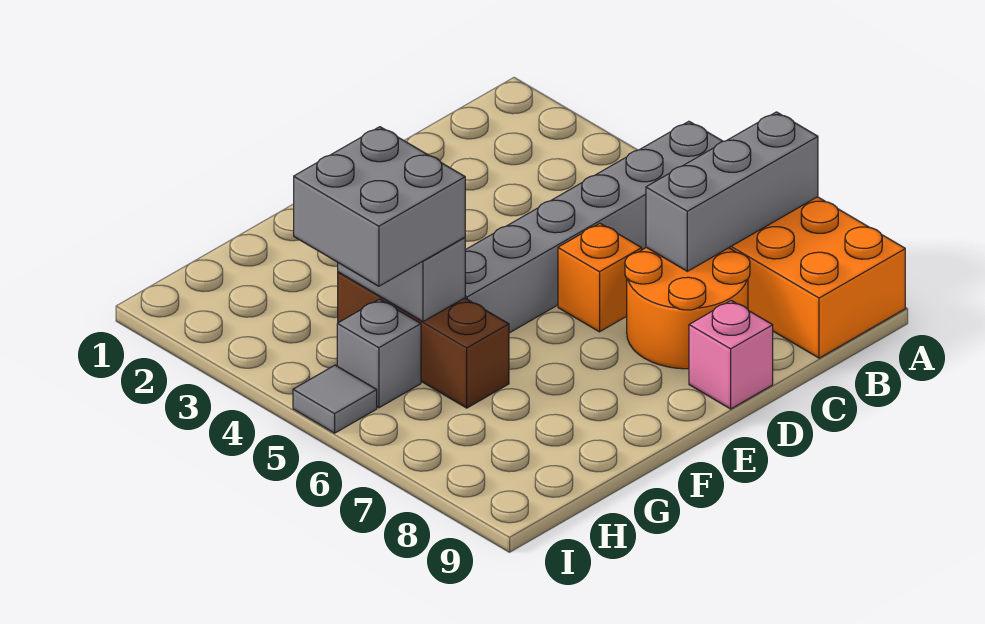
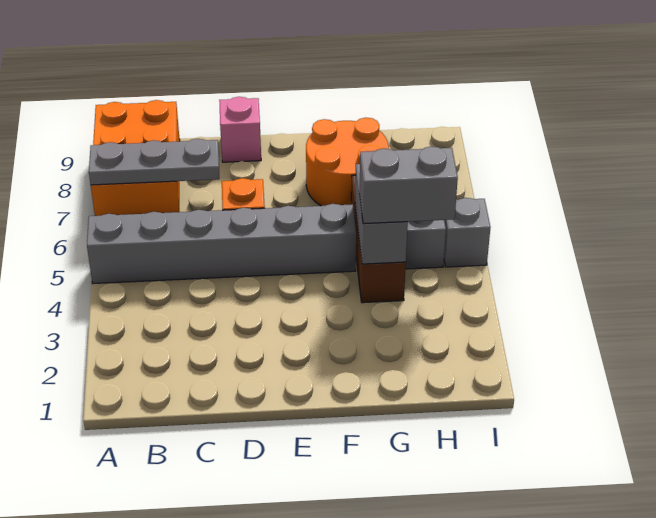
grey 1x3 brick [646,112,818,271] -> grey 1x3 plate [89,139,219,185]
orange 2x2 round brick [625,247,750,369] -> orange 2x2 round brick moved to [306,118,389,206]
grey 2x2 brick [294,127,465,286] -> grey 1x2 brick [359,146,458,224]
grey 1x1 tile [293,365,377,433] -> grey 1x1 brick [444,198,491,267]

